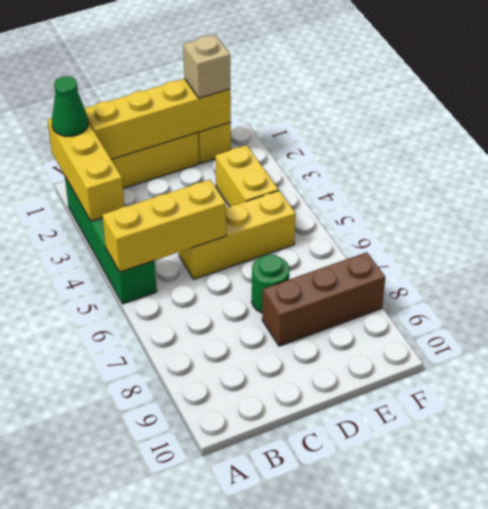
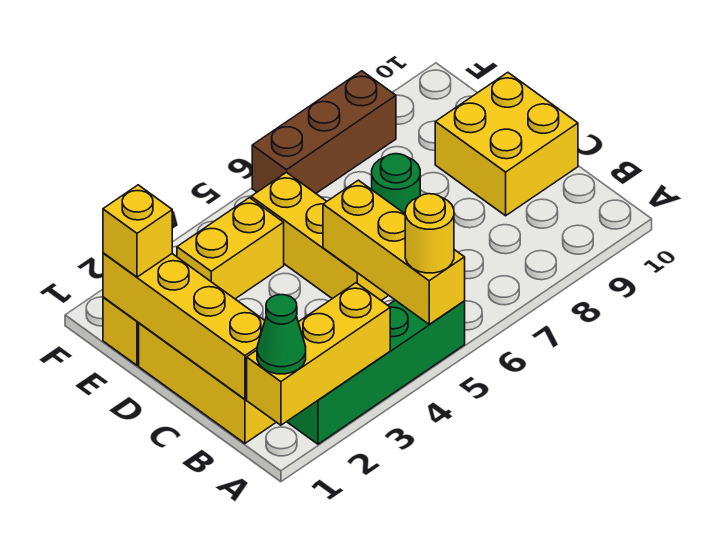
none -> yellow 1x1 round brick [405,194,454,273]
none -> yellow 2x2 brick [435,72,578,216]
brown 1x3 brick [262,252,385,346] -> brown 1x3 brick turned to [252,71,396,193]
tan 1x1 brick [183,35,230,98] -> yellow 1x1 brick [103,185,172,277]

